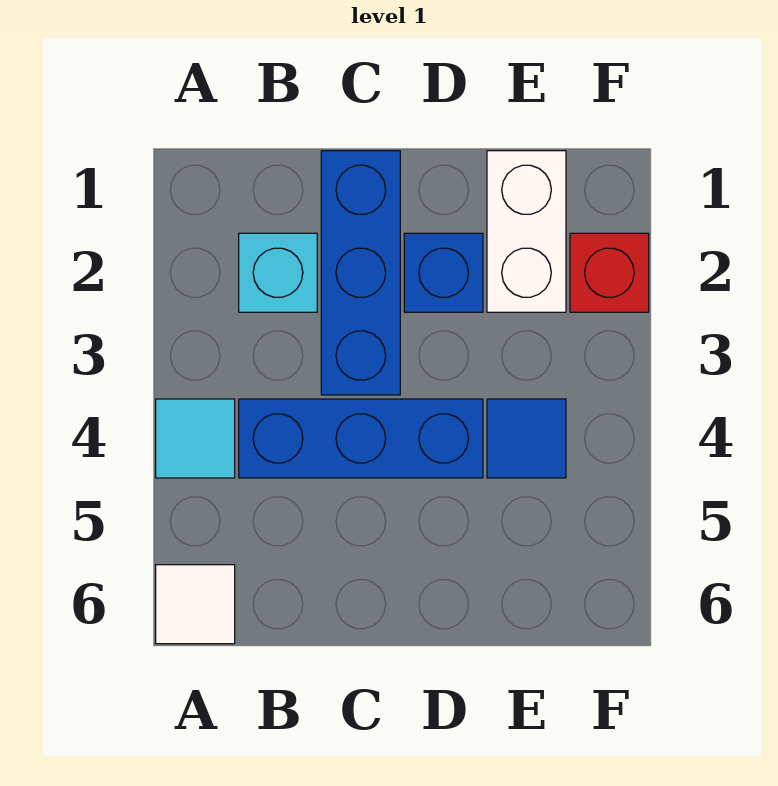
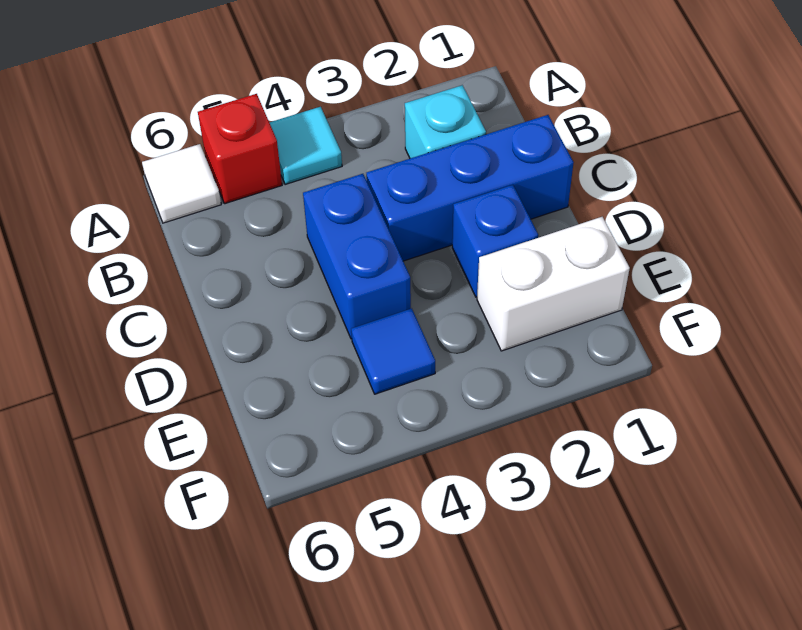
blue 1x3 brick [239,399,483,478] -> blue 1x2 brick [303,174,411,339]
red 1x1 brick [570,233,649,312] -> red 1x1 brick moved to [198,94,282,204]

